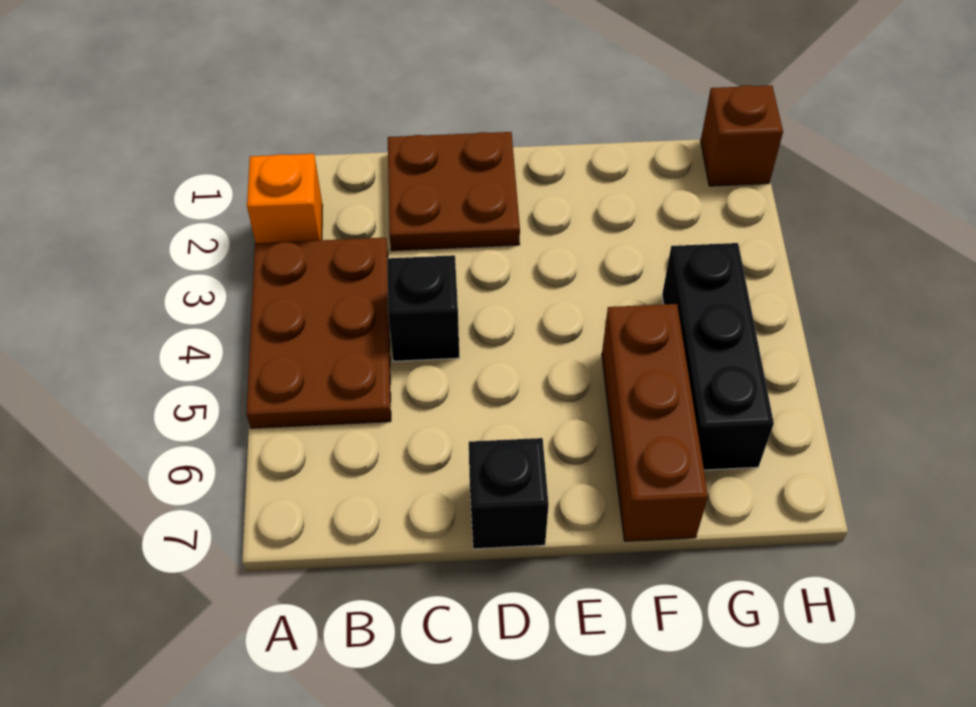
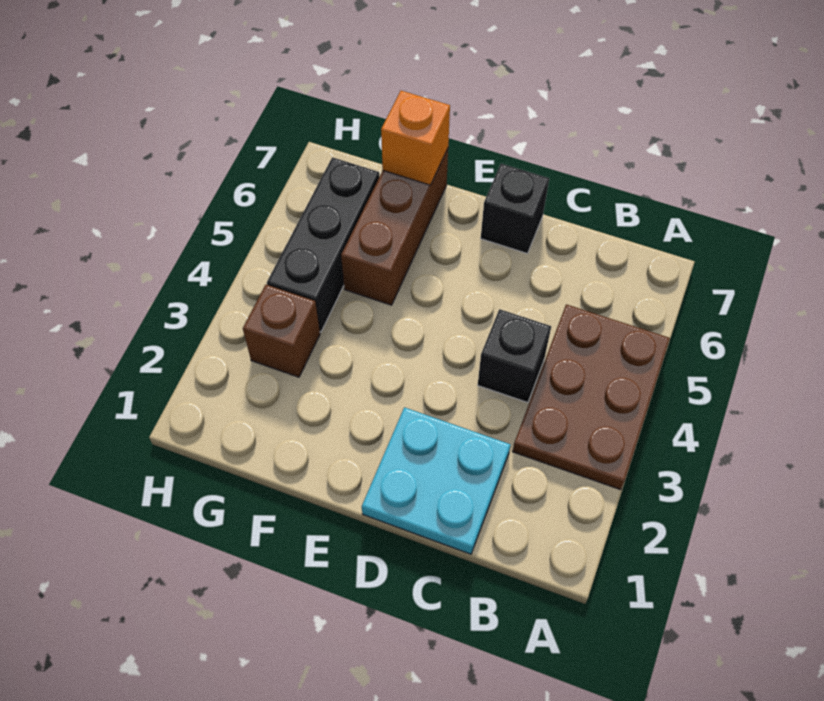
orange 1x1 brick [247,154,323,243] -> orange 1x1 brick moved to [381,91,450,185]
brown 2x2 plate [388,132,520,251] -> cyan 2x2 plate [362,407,510,554]
brown 1x1 brick [701,85,783,186] -> brown 1x1 brick moved to [243,285,320,377]

